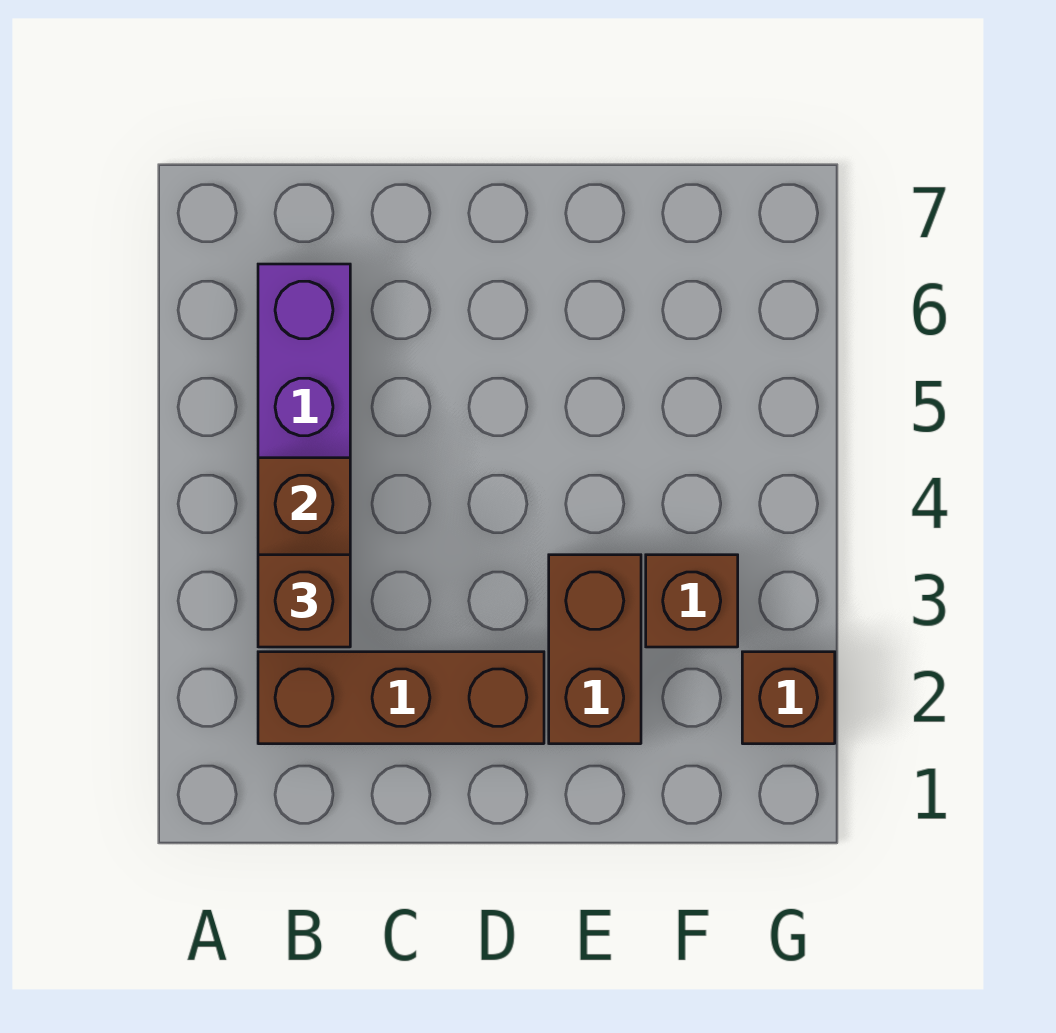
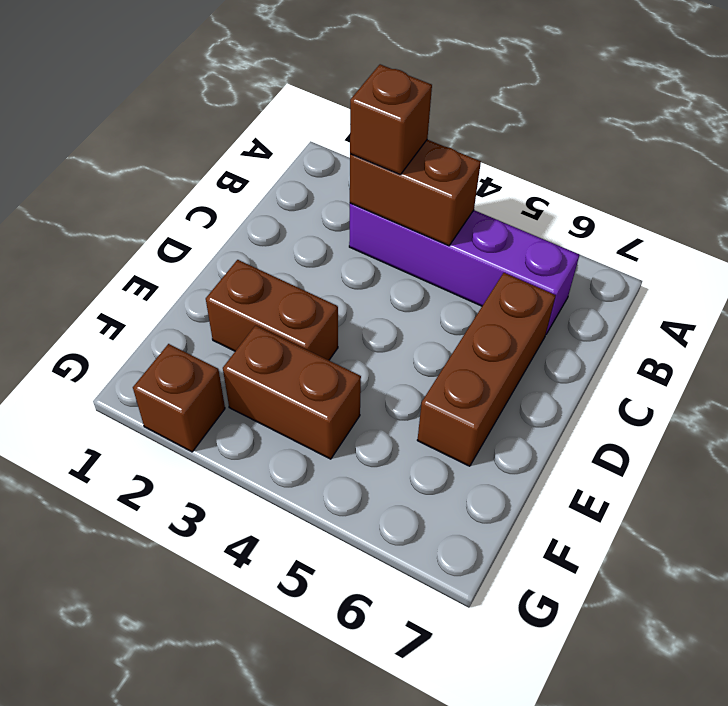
brown 1x3 brick [258,652,544,744] -> brown 1x3 brick moved to [417,273,556,466]
brown 1x1 brick [646,555,738,647] -> brown 1x2 brick [223,325,361,459]

